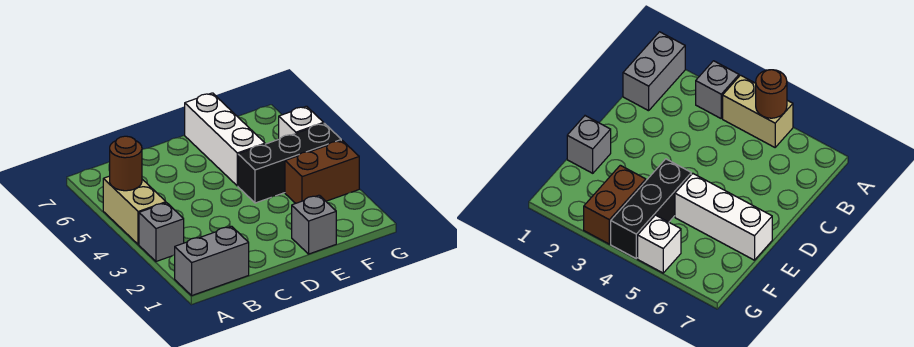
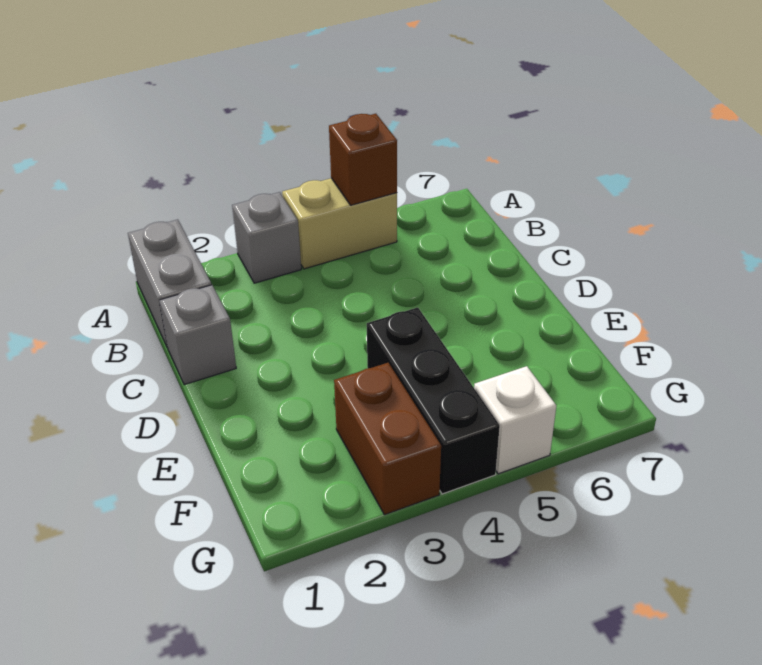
brown 1x1 round brick [110,136,142,191] -> brown 1x1 brick [329,114,397,205]
grey 1x1 brick [292,195,336,254] -> grey 1x1 brick moved to [159,285,236,385]
white 1x3 brick [185,93,265,186] -> none

